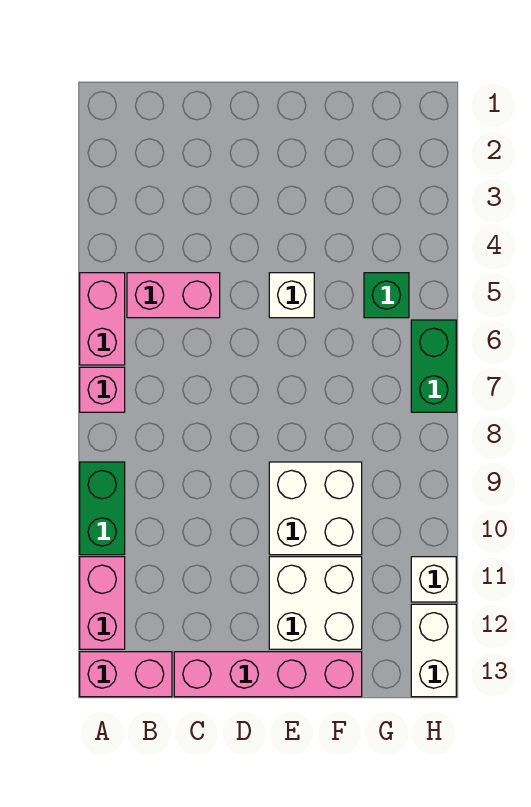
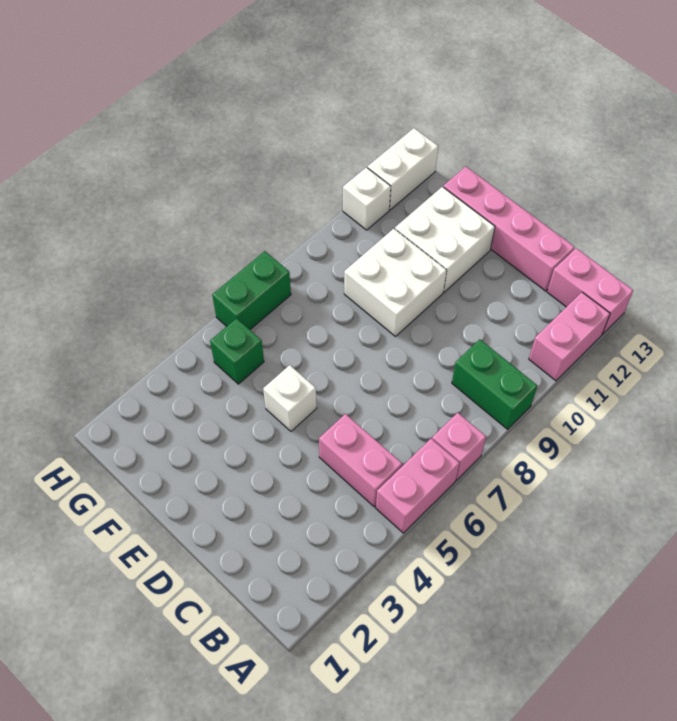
green 1x2 brick [80,462,125,555] -> green 1x2 brick turned to [452,339,538,429]

